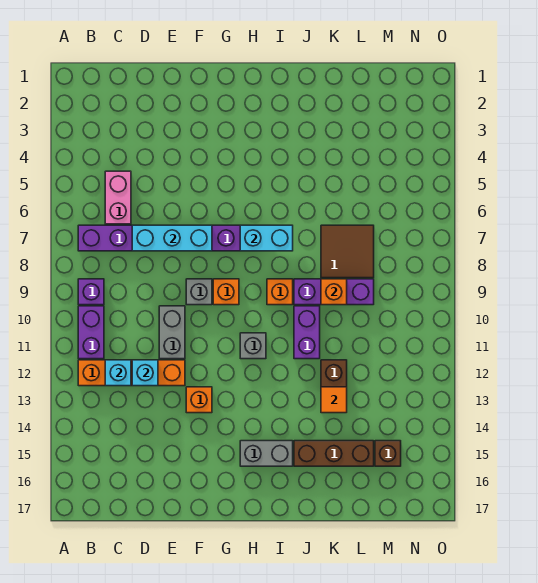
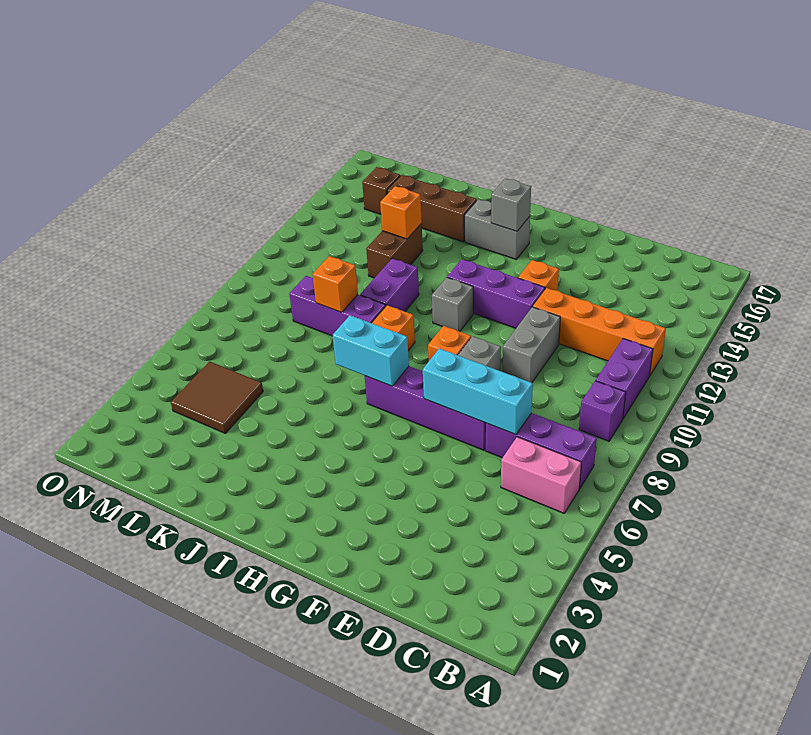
pink 1x2 brick [105,171,131,224] -> pink 1x2 brick turned to [501,437,581,513]
cyan 1x1 brick [105,360,131,386] -> none
cyan 1x1 brick [132,360,158,386] -> none
none -> purple 1x3 brick [447,259,545,328]
none -> grey 1x1 brick [491,179,531,231]
brown 2x2 tile [321,225,374,278] -> brown 2x2 tile moved to [171,361,263,433]
orange 1x1 tile [321,387,347,413] -> orange 1x1 brick [380,186,422,239]

